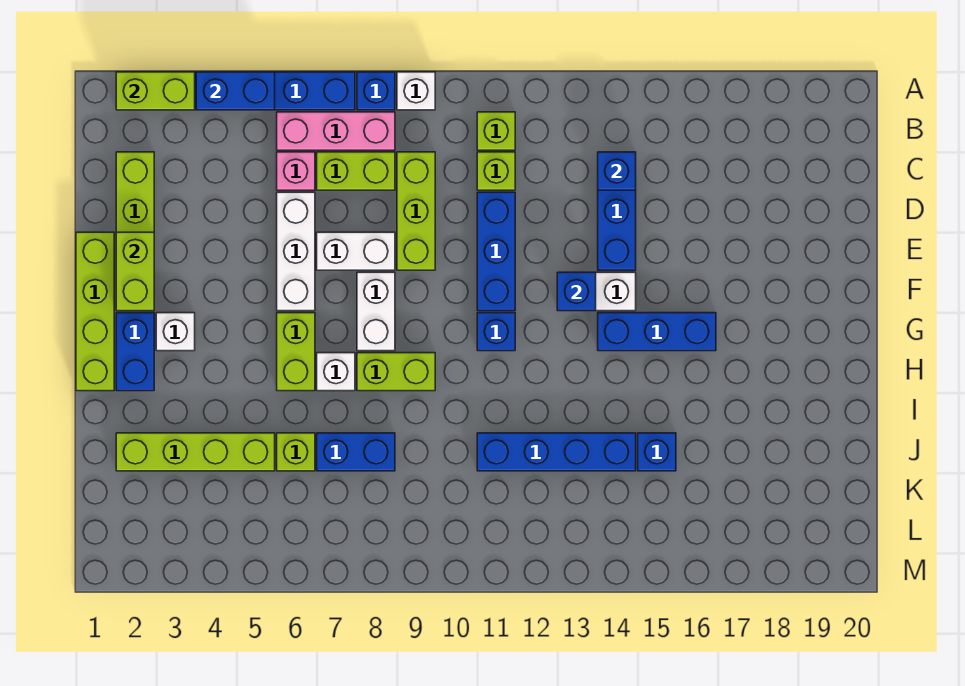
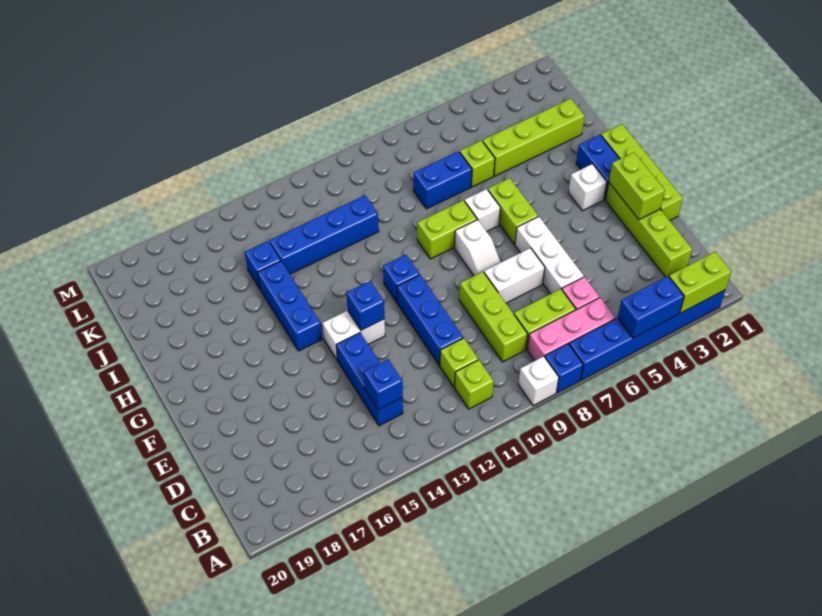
white 1x2 brick [357,272,395,351] -> white 1x2 slope [454,220,501,276]
blue 1x3 brick [598,313,716,351] -> blue 1x3 brick turned to [258,261,322,351]

